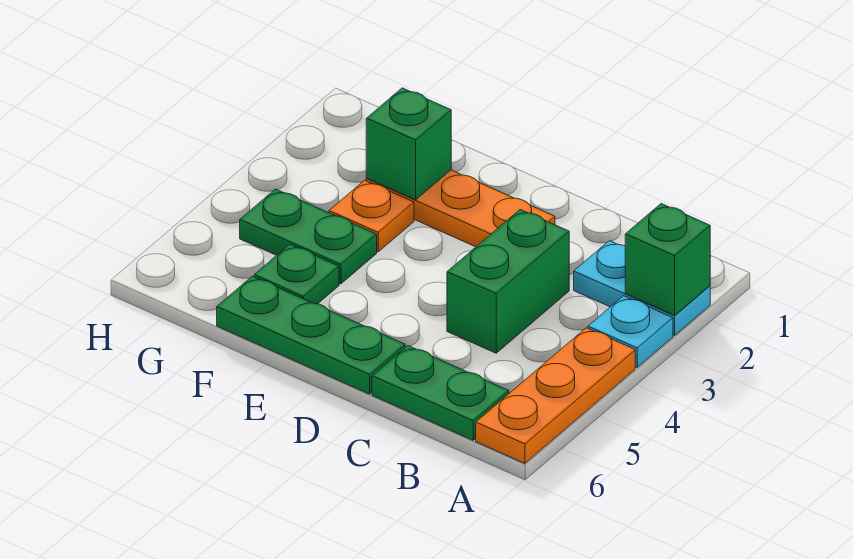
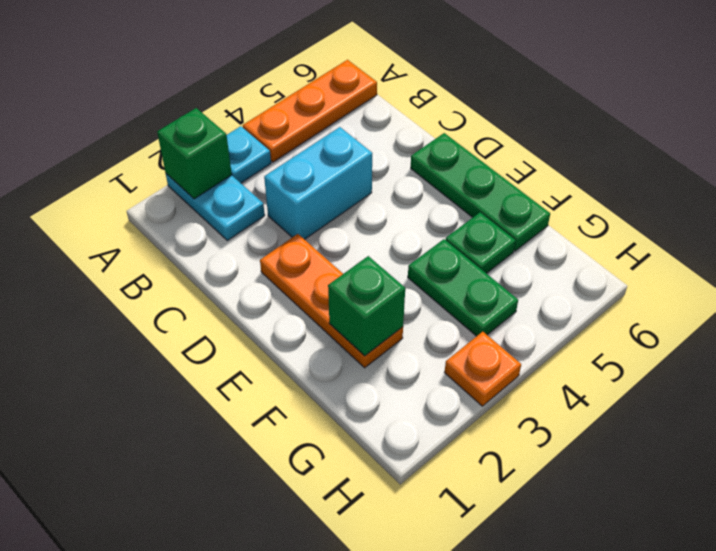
green 1x2 plate [372,346,509,440] -> none
green 1x2 brick [447,210,569,353] -> cyan 1x2 brick [264,127,372,240]
orange 1x1 plate [329,180,414,252] -> orange 1x1 plate moved to [444,332,521,406]

